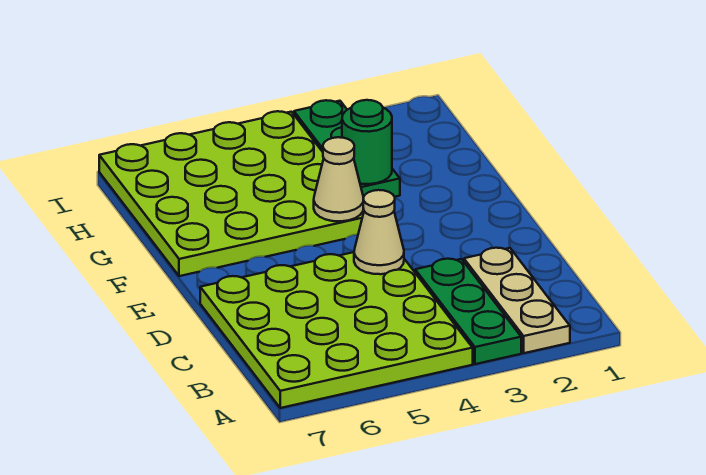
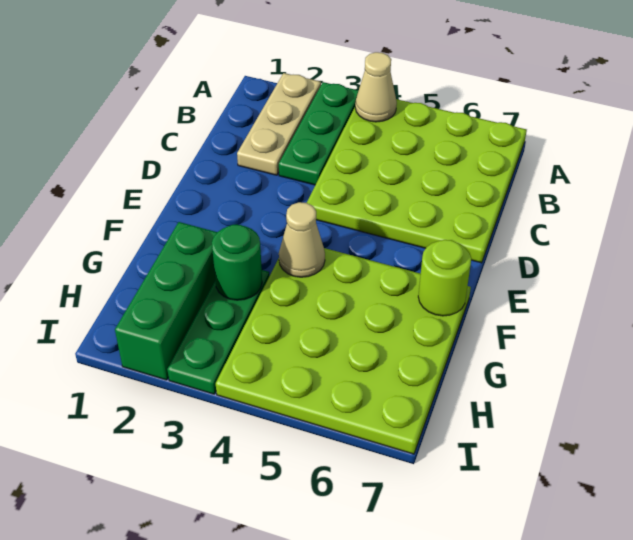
tan 1x1 cone [354,190,404,274] -> tan 1x1 cone moved to [355,52,397,122]
none -> lime 1x1 round brick [418,240,471,316]
none -> green 1x3 brick [115,222,217,380]

